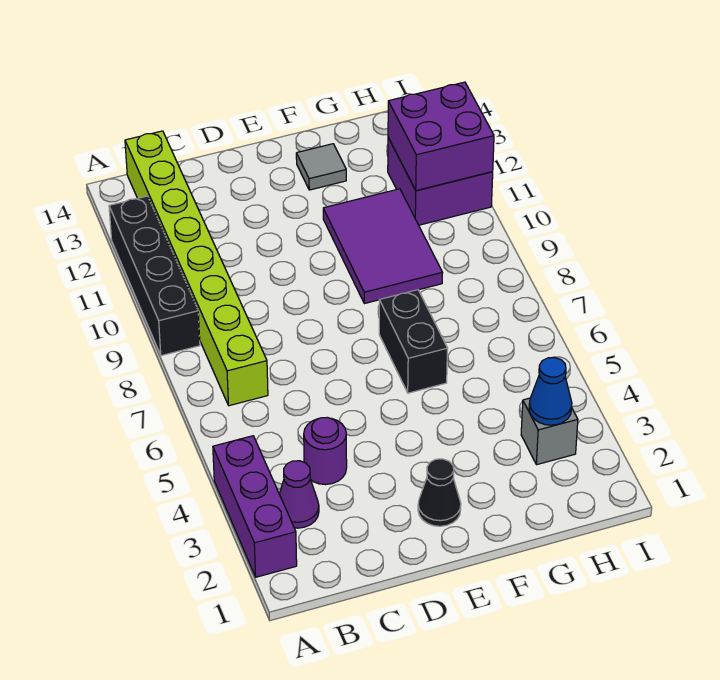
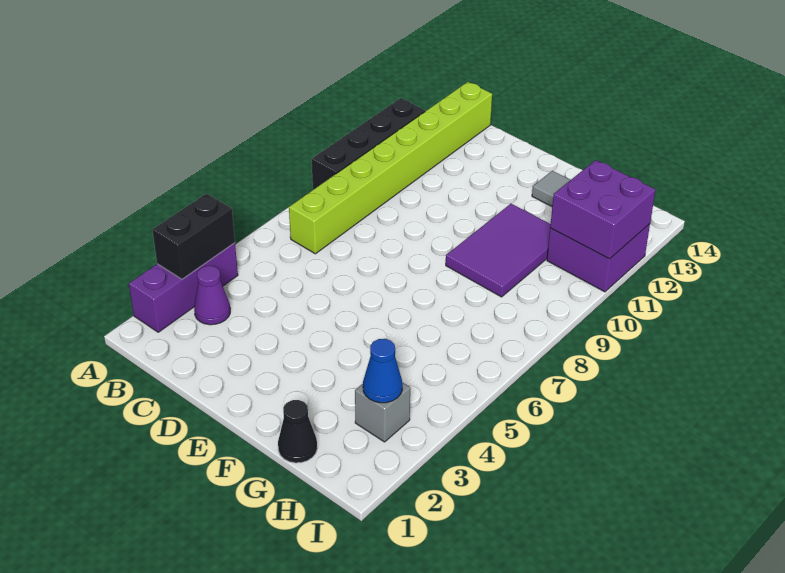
purple 1x1 round brick [304,417,347,485] -> none
black 1x1 cone [418,459,461,526] -> black 1x1 cone moved to [278,400,317,463]
black 1x2 brick [379,290,448,393] -> black 1x2 brick moved to [153,194,235,279]

